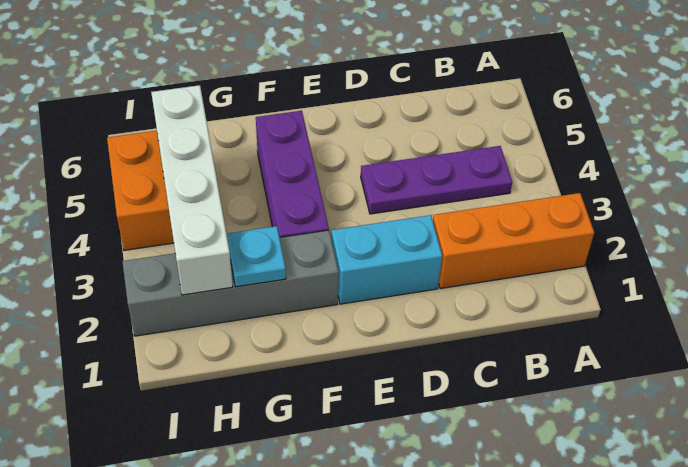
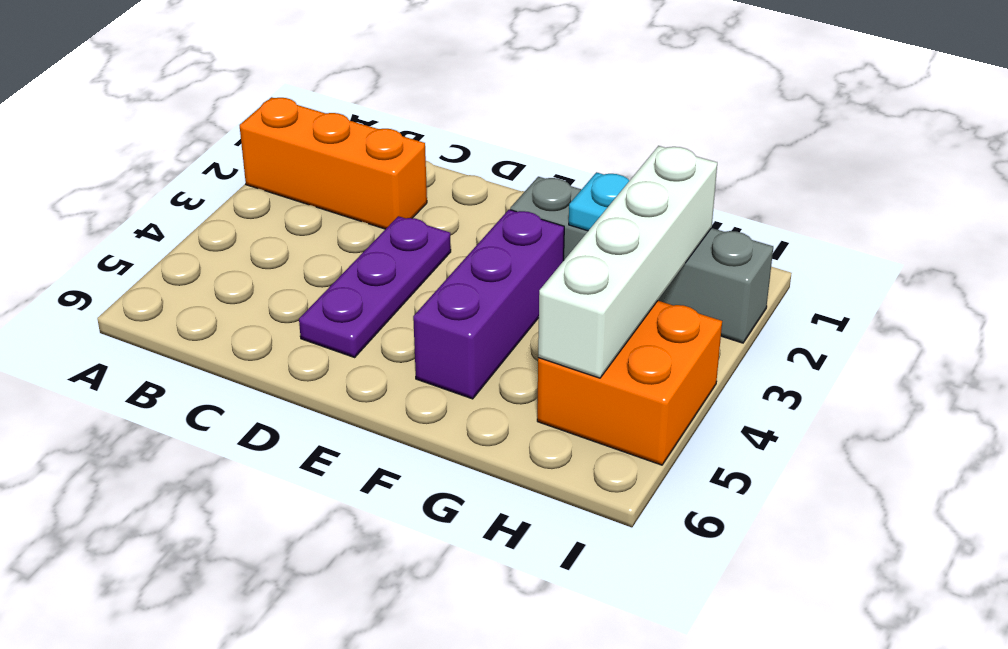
purple 1x3 plate [361,146,512,214] -> purple 1x3 plate turned to [299,216,451,357]
cyan 1x2 brick [332,215,442,304] -> none

